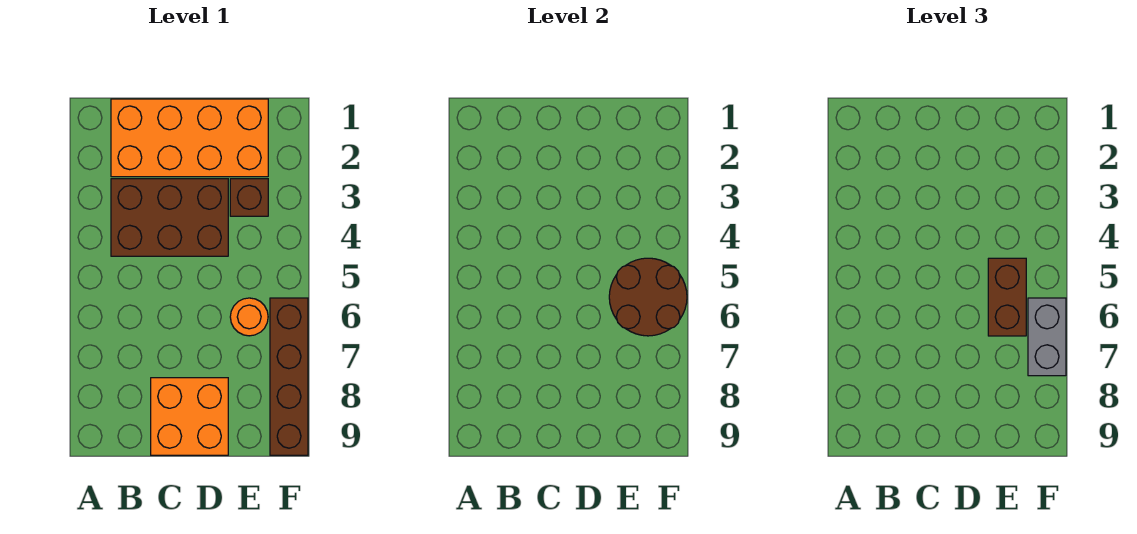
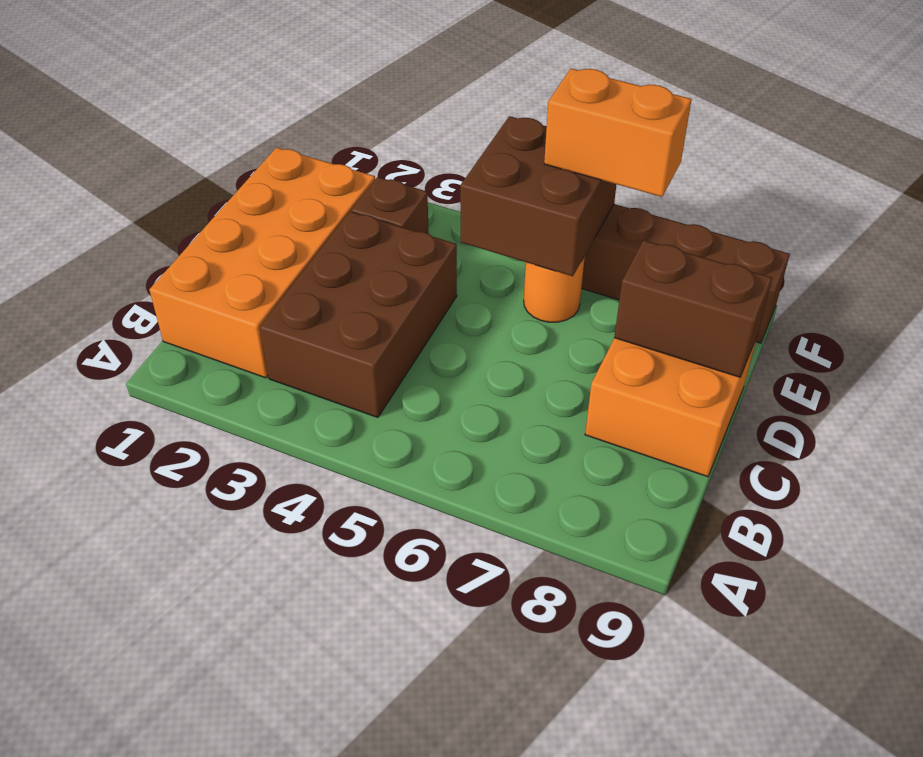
brown 2x2 round brick [609,258,687,336] -> brown 2x2 brick [460,116,617,276]
brown 1x2 brick [988,258,1026,336] -> brown 1x2 brick moved to [614,240,772,377]
grey 1x2 brick [1028,298,1066,376] -> orange 1x2 brick [544,68,692,197]

